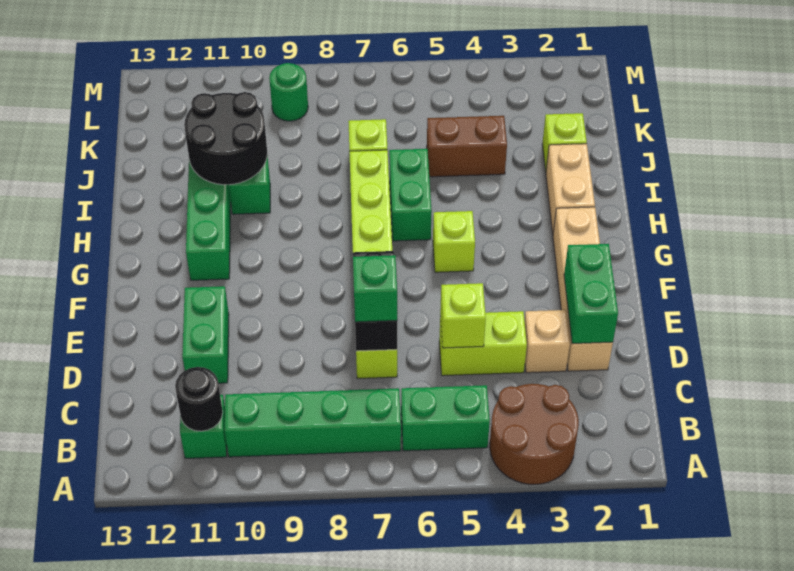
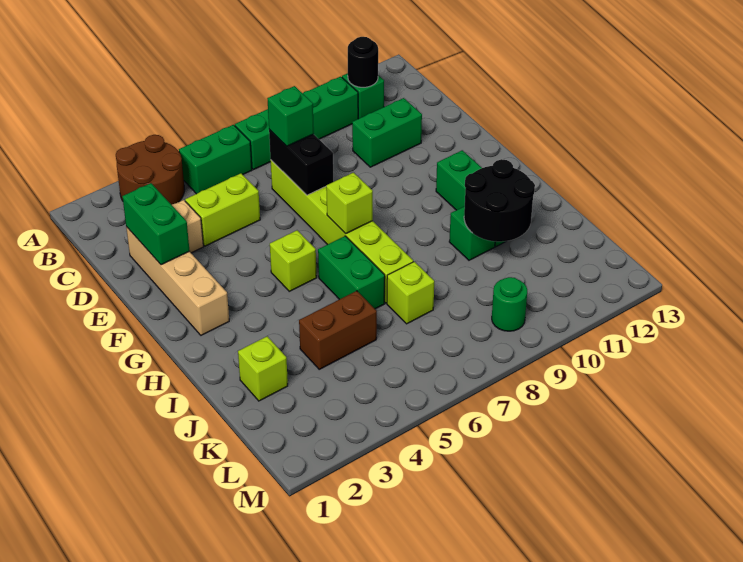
lime 1x1 brick [440,283,486,348] -> lime 1x1 brick moved to [326,173,373,234]
green 1x2 brick [182,286,229,383] -> green 1x2 brick turned to [352,98,422,167]
tan 1x2 brick [546,144,595,234] -> none

